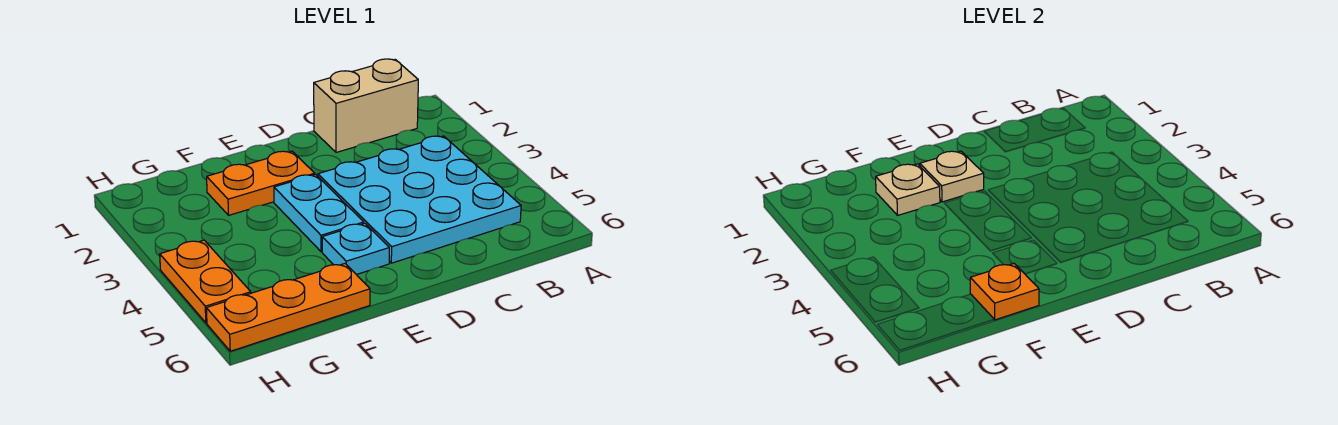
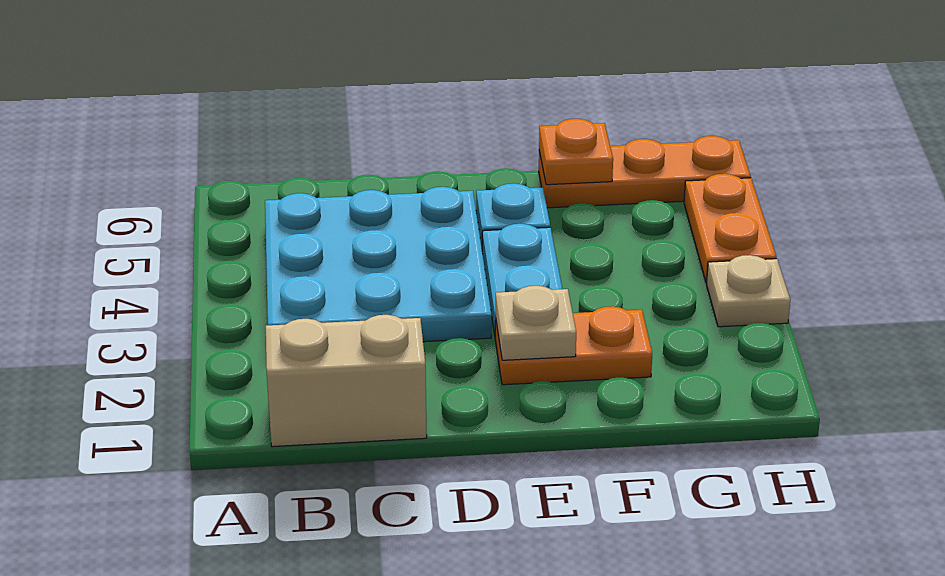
tan 1x1 plate [876,164,940,215] -> tan 1x1 plate moved to [707,255,790,327]

